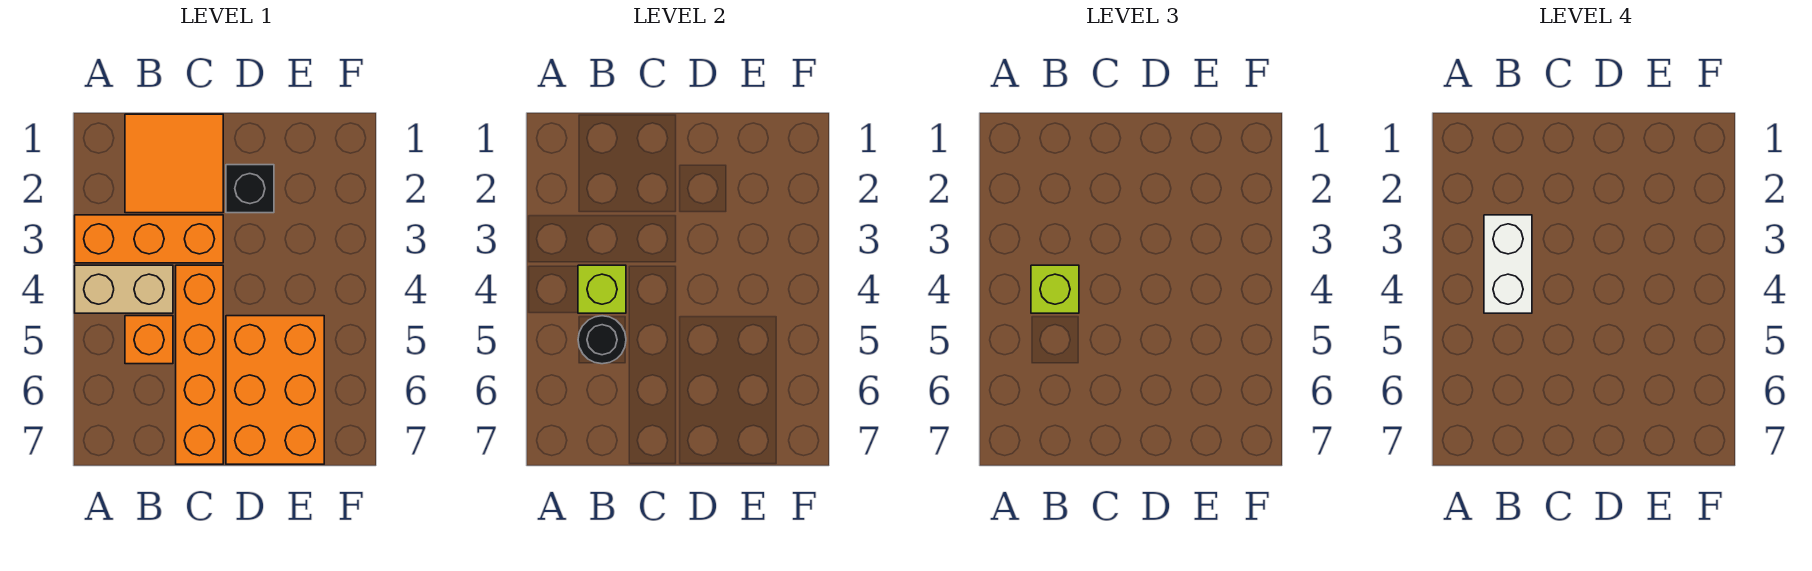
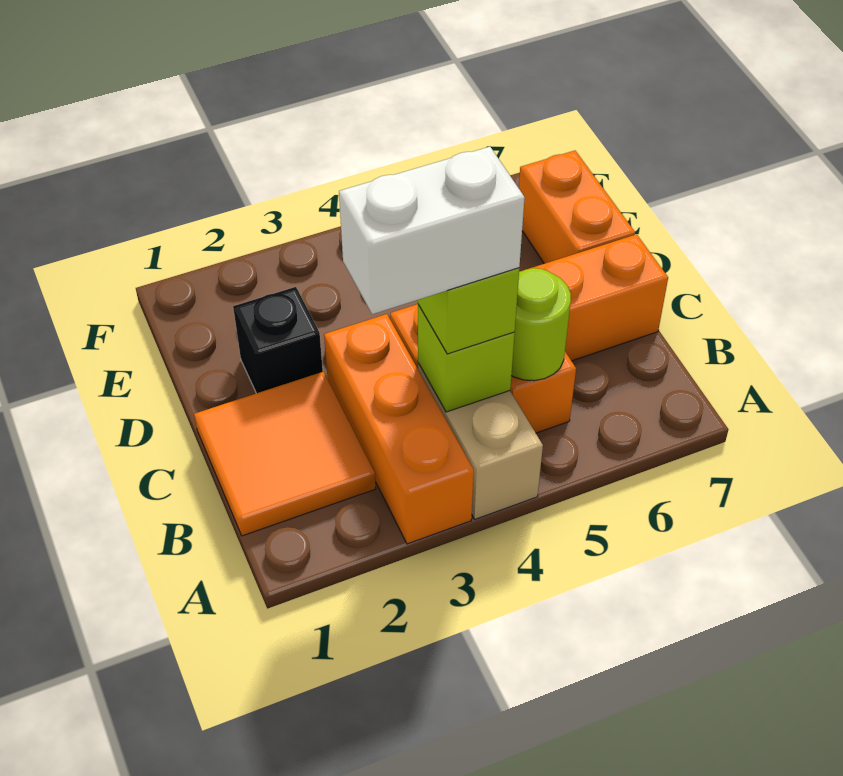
black 1x1 round brick [578,316,626,364] -> lime 1x1 round brick [511,268,571,381]
orange 2x3 brick [226,316,324,464] -> orange 1x2 brick [519,151,635,264]

